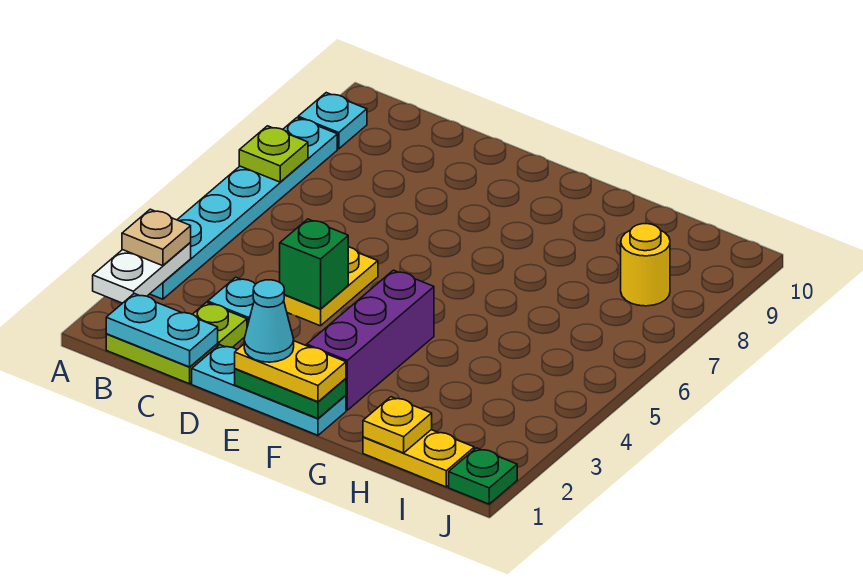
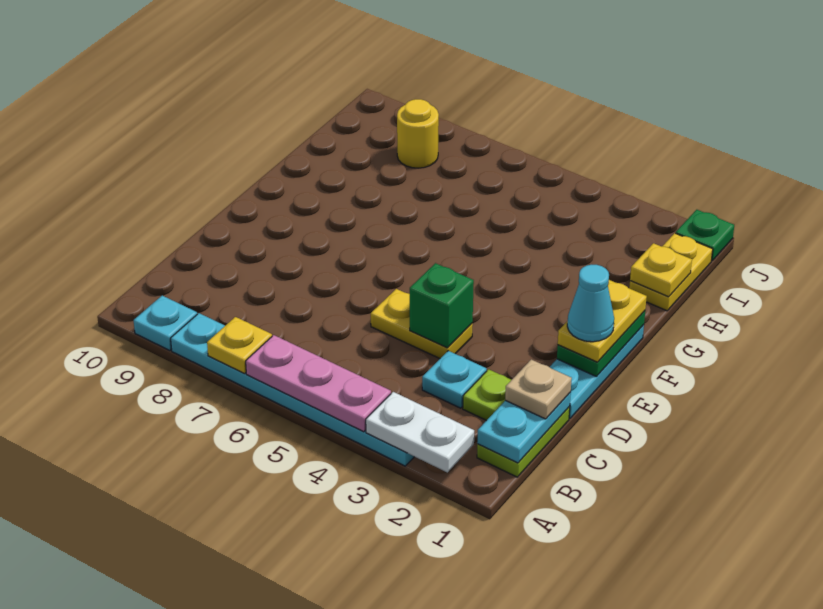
tan 1x1 plate [122,209,191,266] -> tan 1x1 plate moved to [505,359,572,419]
none -> pink 1x3 plate [246,335,391,432]
lime 1x1 plate [239,126,308,182] -> yellow 1x1 plate [207,317,272,374]
purple 1x3 brick [307,270,434,410] -> none

